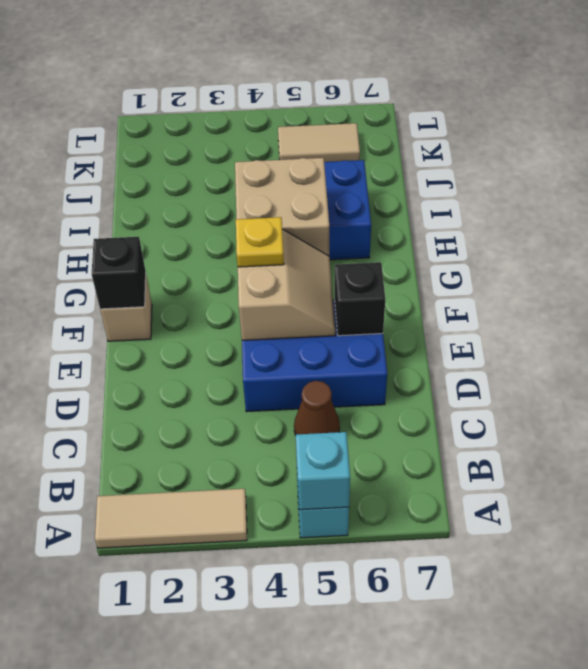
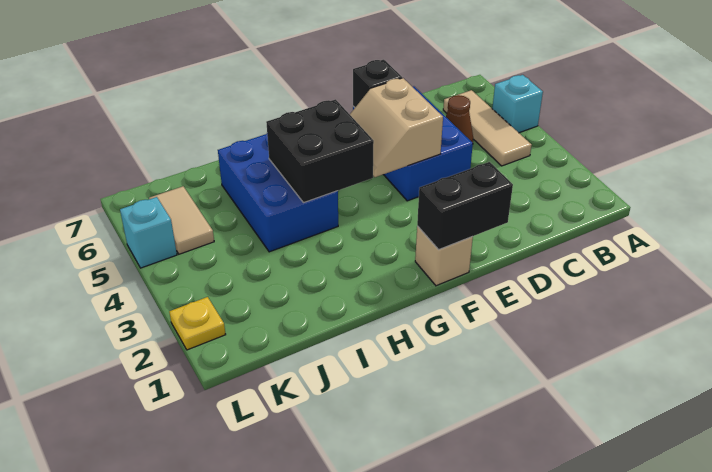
tan 1x3 tile [95,489,247,548] -> tan 1x3 tile moved to [443,90,532,166]
cyan 1x1 brick [296,432,350,510] -> cyan 1x1 brick moved to [120,197,177,268]
tan 2x2 slope [238,230,335,340] -> tan 2x2 slope turned to [350,78,443,177]
black 1x1 brick [92,237,146,309] -> black 1x2 brick [417,162,513,250]
yellow 1x1 plate [236,217,284,267] -> yellow 1x1 plate moved to [169,297,226,350]
tan 2x2 brick [235,158,329,256] -> black 2x2 brick [266,99,374,203]

